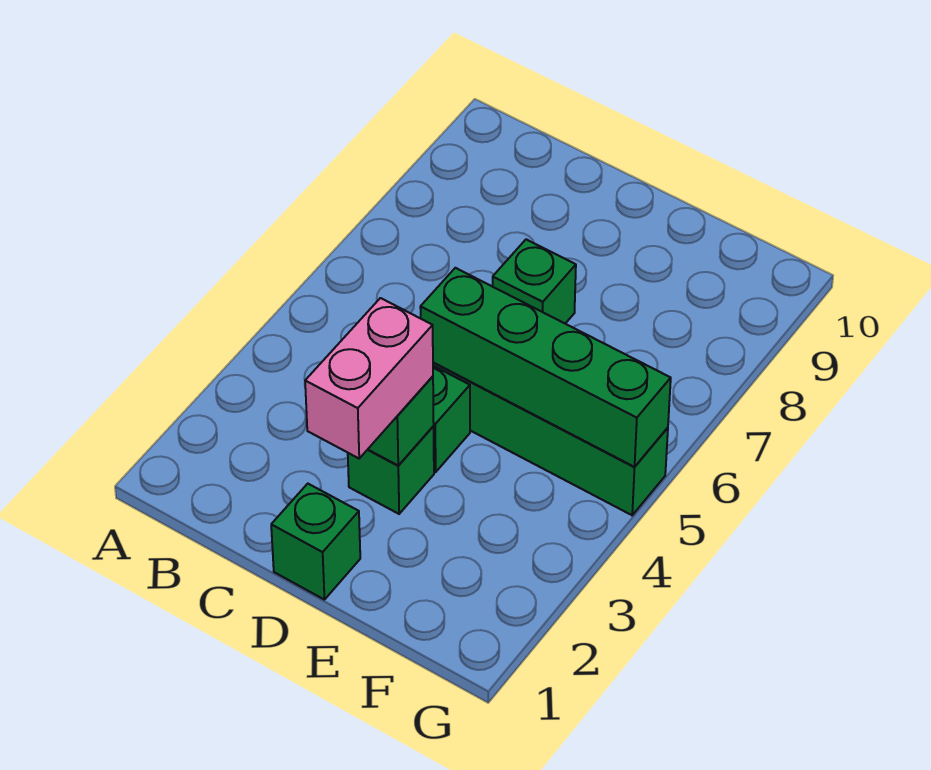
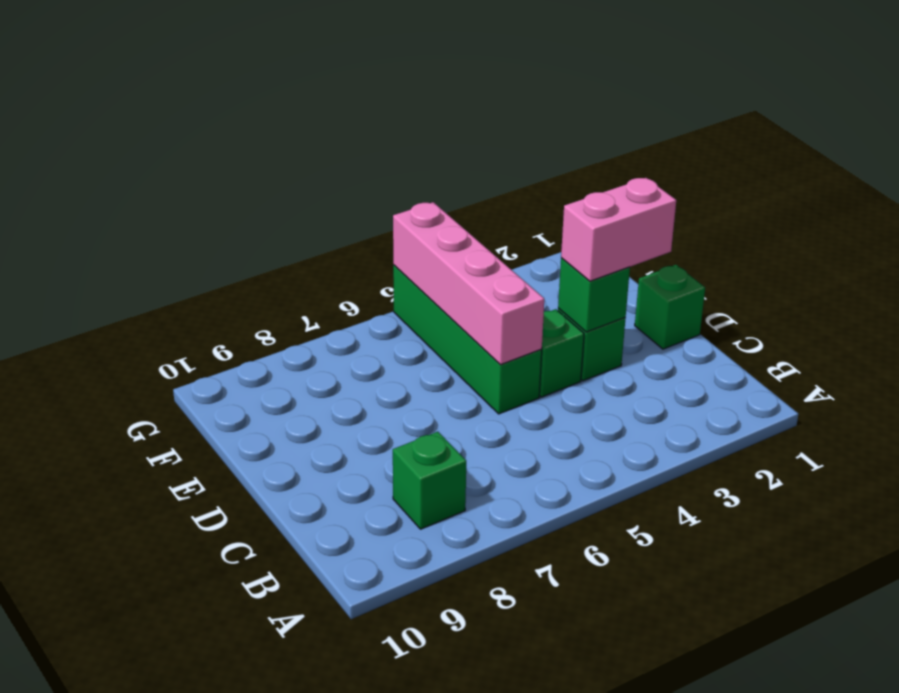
green 1x4 brick [420,268,671,467] -> pink 1x4 brick [393,202,544,365]
green 1x1 brick [493,239,576,324] -> green 1x1 brick moved to [393,432,466,529]

